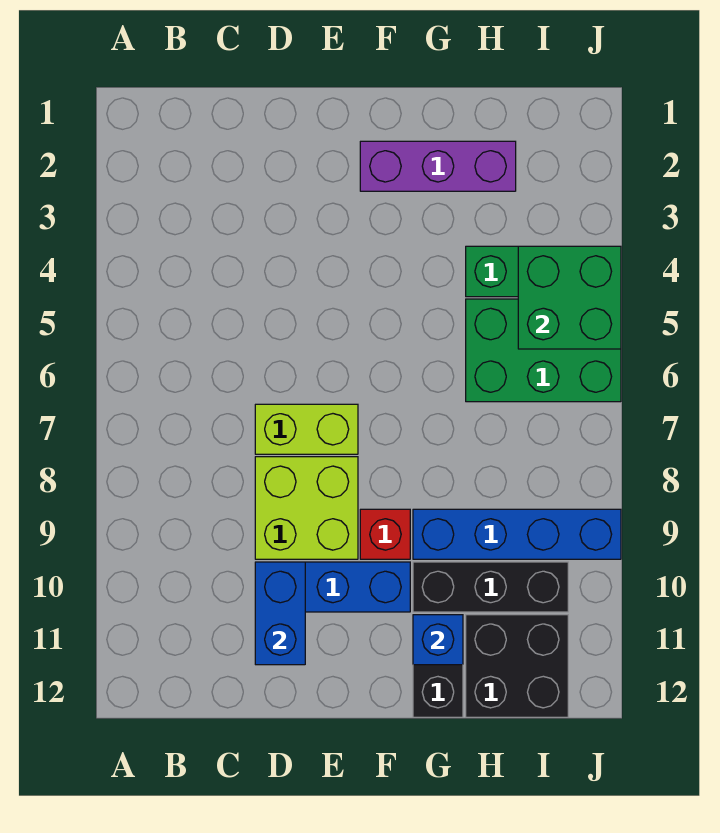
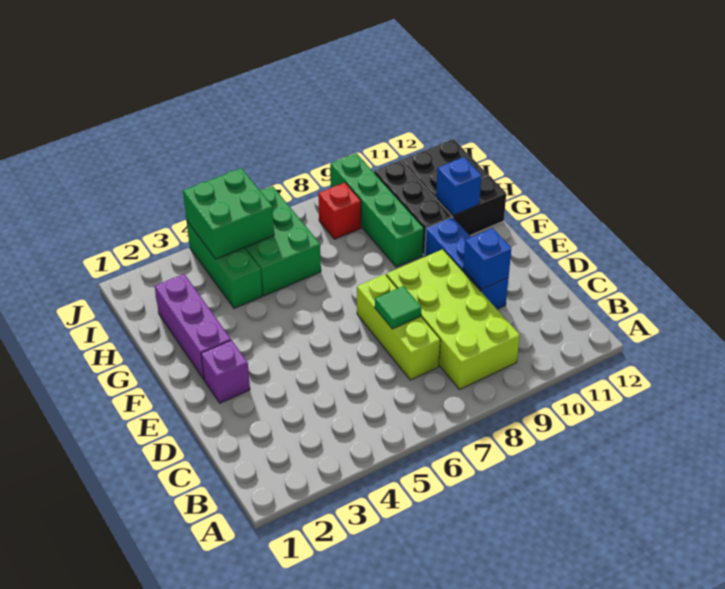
lime 1x2 brick [255,404,358,454] -> lime 1x3 brick [357,274,440,380]
none -> green 1x1 tile [375,286,421,329]
lime 2x2 brick [255,457,358,559] -> lime 2x4 brick [386,249,520,389]
blue 1x2 brick [255,562,305,665] -> blue 1x1 brick [463,228,512,289]
none -> purple 1x1 brick [201,340,250,403]
red 1x1 brick [360,509,410,559] -> red 1x1 brick moved to [318,183,361,239]
blue 1x4 brick [413,509,621,559] -> green 1x4 brick [330,153,424,267]

